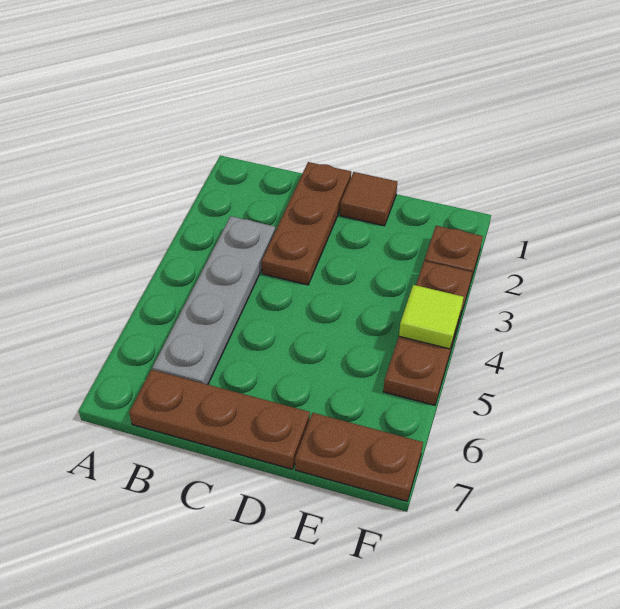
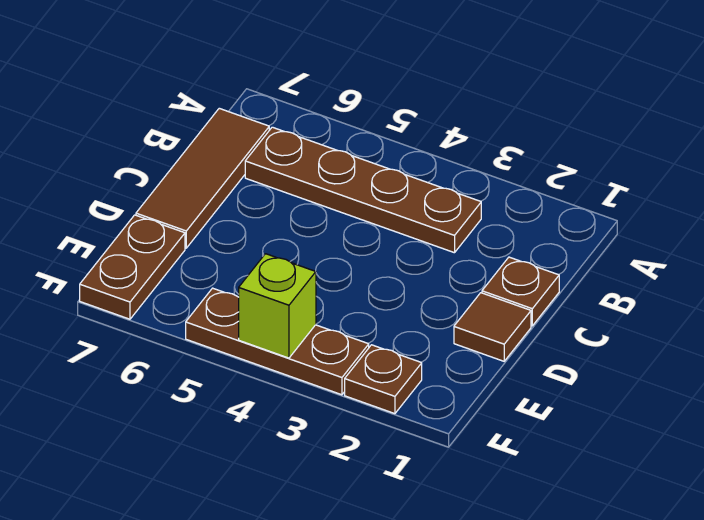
grey 1x4 plate [152,216,275,385] -> brown 1x4 plate [245,127,481,253]
brown 1x3 plate [129,370,310,469] -> brown 1x3 tile [136,108,269,248]
brown 1x3 plate [262,162,351,285] -> brown 1x1 plate [482,257,559,326]
lime 1x1 tile [399,285,464,349] -> lime 1x1 brick [239,254,316,358]

